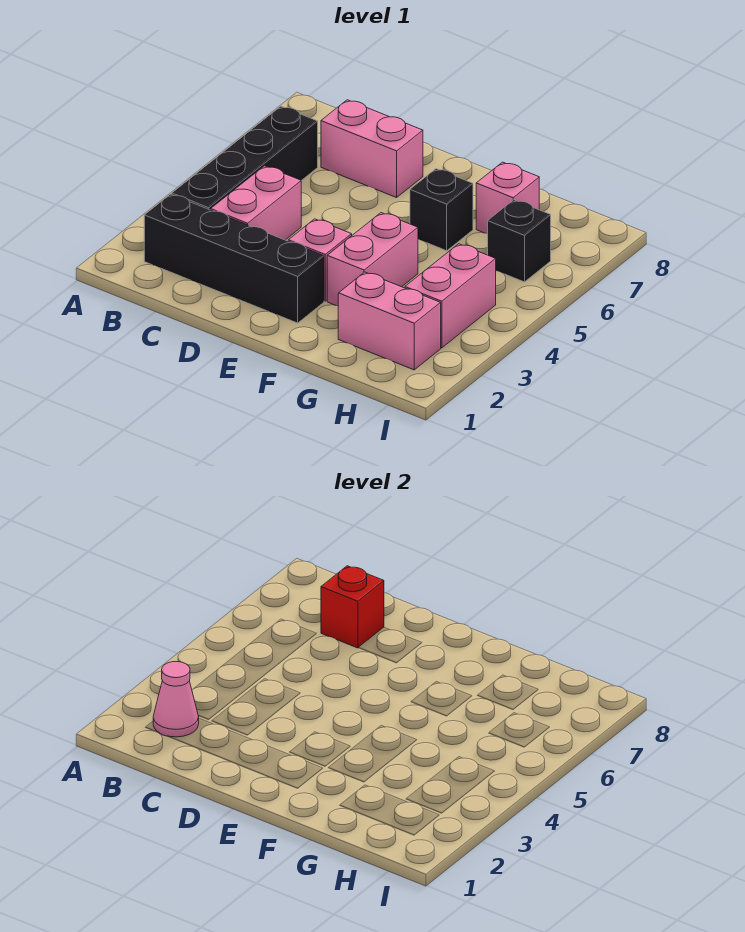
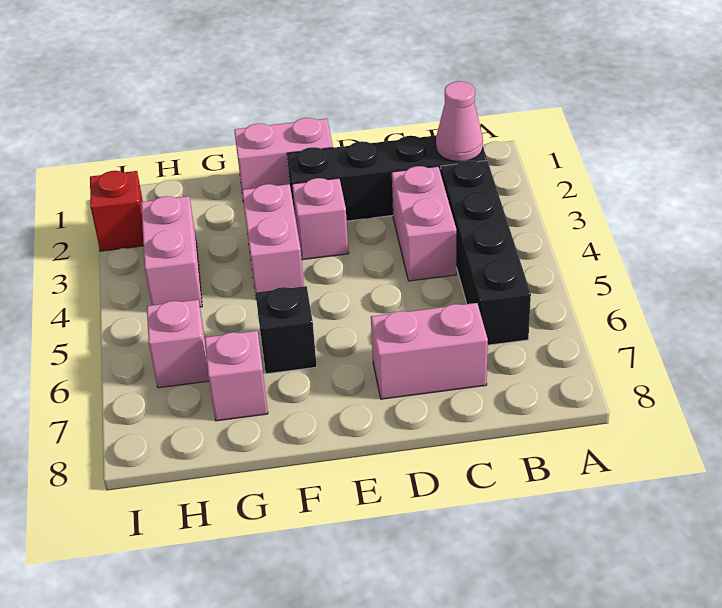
red 1x1 brick [321,566,384,648] -> red 1x1 brick moved to [90,171,144,251]
pink 1x2 brick [338,272,441,370] -> pink 1x2 brick moved to [234,118,333,195]
black 1x1 brick [488,200,551,282] -> pink 1x1 brick [147,300,209,388]

